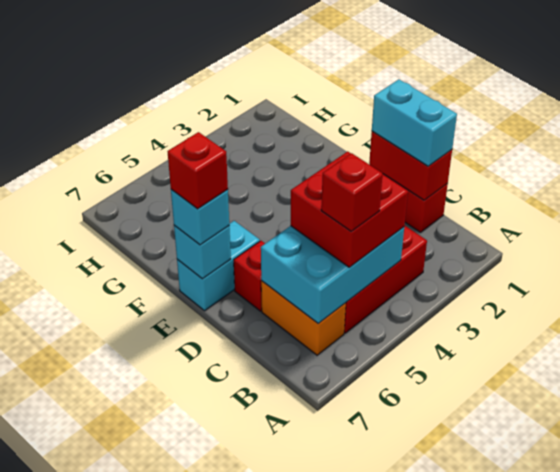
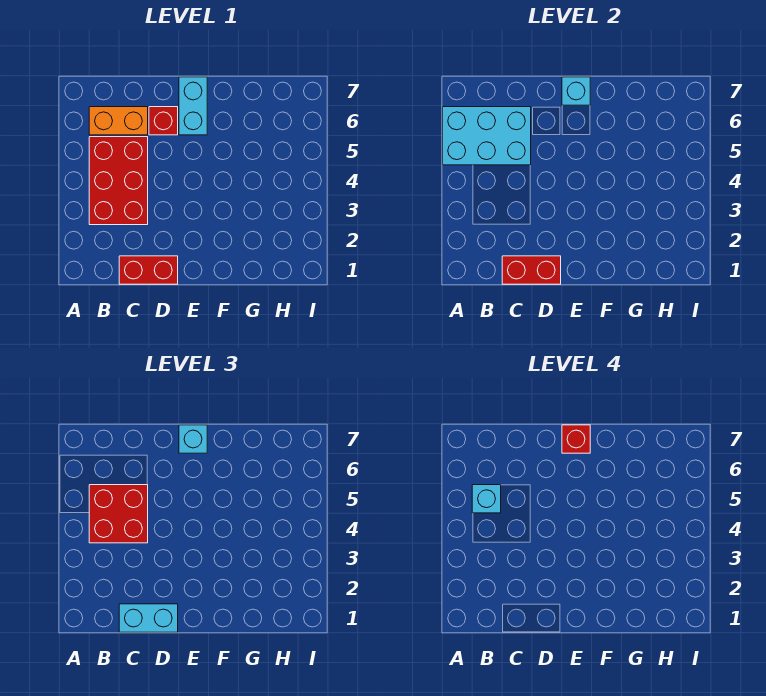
cyan 2x3 brick [261,226,404,324] -> cyan 2x3 brick turned to [443,107,531,165]
red 1x1 brick [321,153,383,232] -> cyan 1x1 brick [472,485,501,513]

